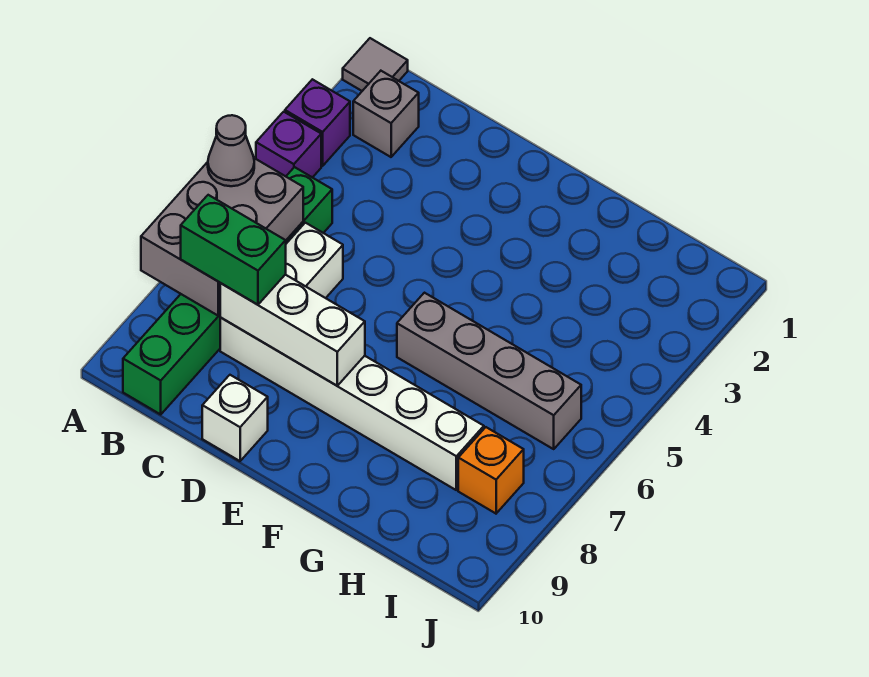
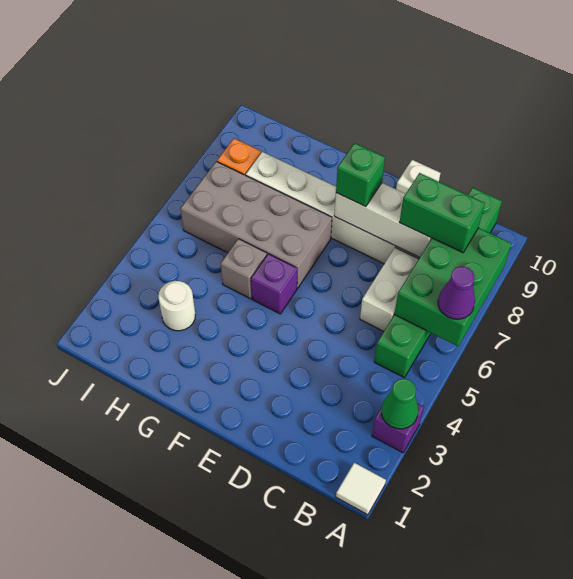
grey 1x1 tile [343,38,408,91] -> white 1x1 tile [336,463,386,515]
none -> green 1x1 cone [382,379,418,429]
purple 1x1 brick [256,112,321,178] -> purple 1x1 brick moved to [251,254,297,314]
grey 2x3 brick [141,158,303,316] -> green 2x3 brick [394,228,512,346]
grey 1x1 cone [208,115,254,186] -> purple 1x1 cone [438,266,475,319]
grey 1x1 brick [353,71,419,157] -> grey 1x1 brick moved to [221,239,267,299]
none -> green 1x1 brick [336,143,385,207]
grey 1x4 brick [397,293,581,449] -> grey 2x4 brick [180,161,332,288]
none -> white 1x1 round brick [158,281,195,331]

